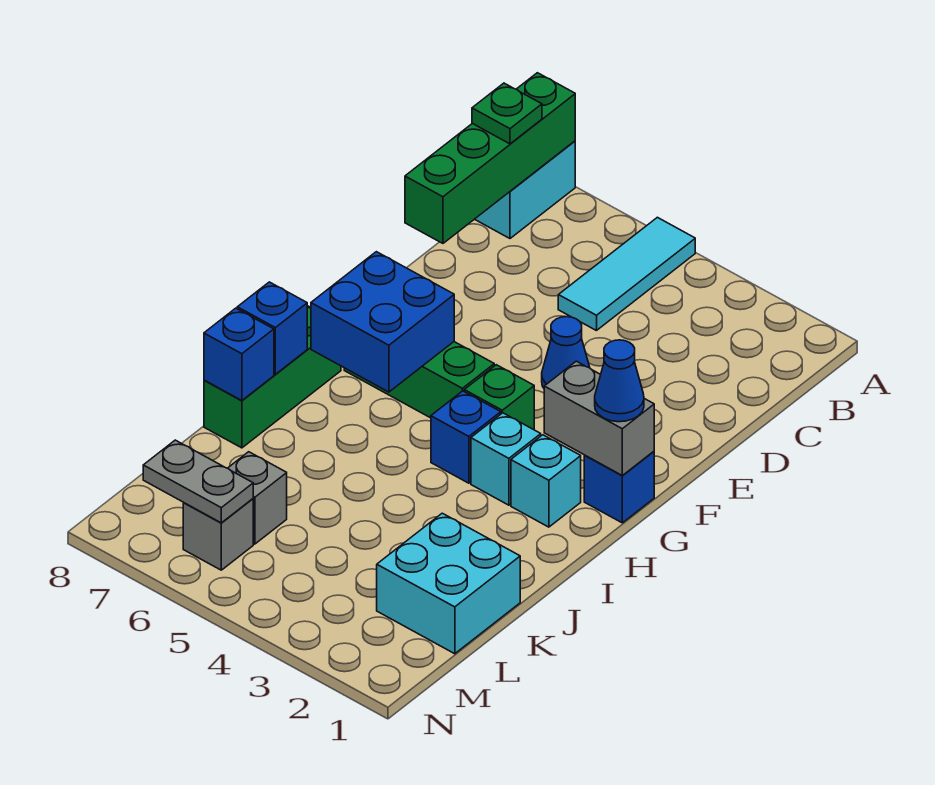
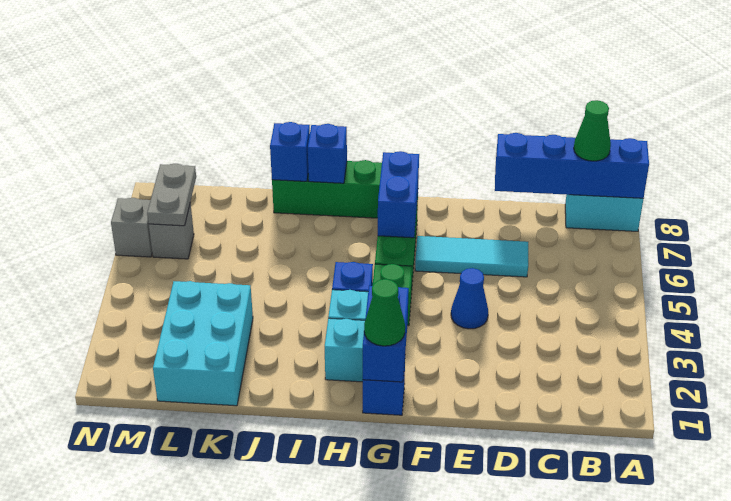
cyan 1x3 tile [558,217,695,331] -> cyan 1x3 tile moved to [415,236,528,277]
green 1x4 brick [405,73,575,243] -> blue 1x4 brick [495,133,649,198]
green 1x1 plate [472,83,542,144] -> green 1x1 cone [574,100,611,161]
grey 1x2 brick [544,361,654,475] -> blue 1x2 brick [363,286,409,382]
blue 1x1 cone [595,340,644,422] -> green 1x1 cone [364,279,405,346]
blue 2x2 brick [311,252,454,392] -> blue 1x2 brick [378,151,419,238]
cyan 2x2 brick [377,513,520,654] -> cyan 2x3 brick [153,281,253,406]
grey 1x1 brick [228,452,287,544] -> grey 1x1 brick moved to [111,198,152,257]

